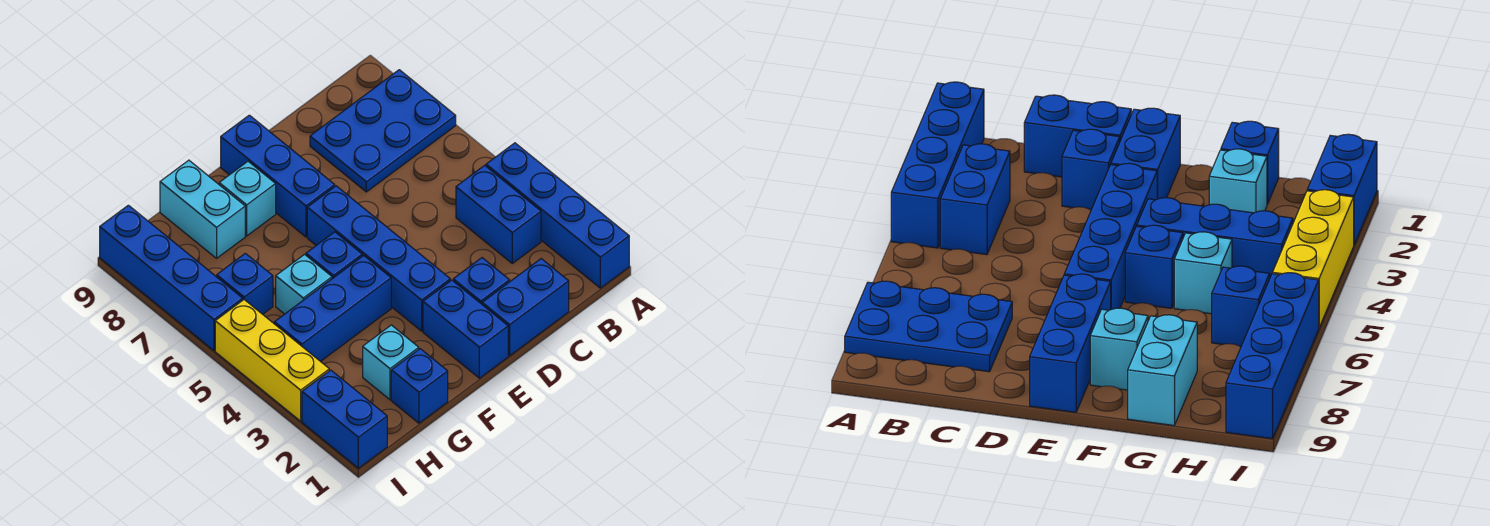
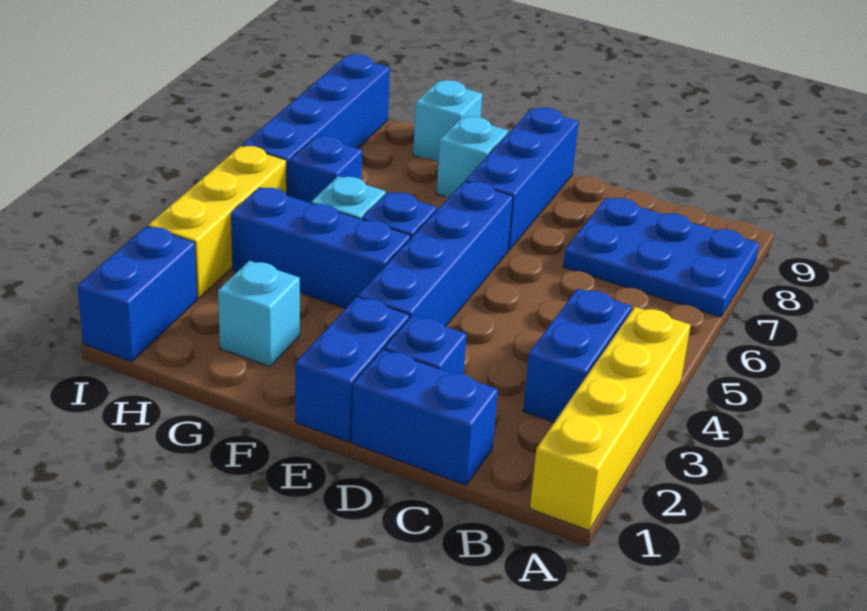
blue 1x4 brick [486,143,629,288] -> yellow 1x4 brick [530,307,690,531]
blue 1x1 brick [391,349,448,423] -> none
cyan 1x2 brick [160,160,245,258] -> cyan 1x1 brick [413,80,482,163]

